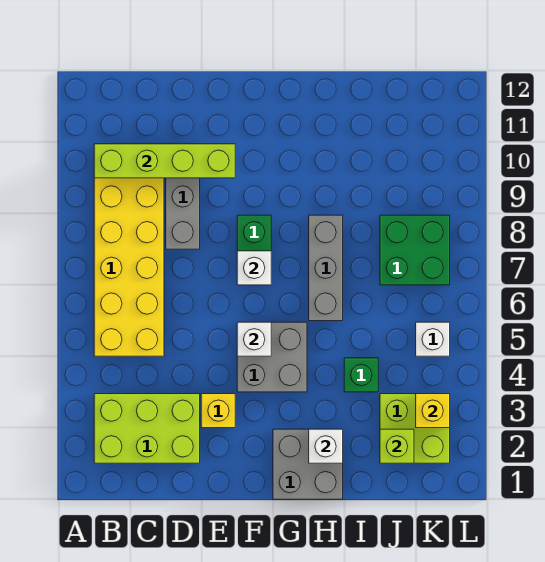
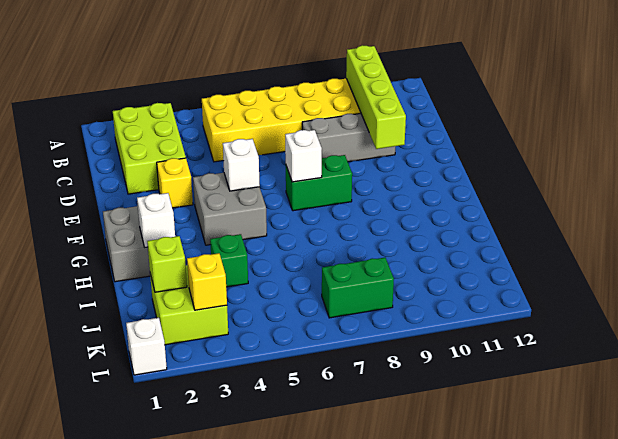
grey 1x3 brick [309,215,343,321] -> none
green 2x2 brick [380,215,450,285] -> green 1x2 brick [322,258,394,318]
white 1x1 brick [416,322,450,356] -> white 1x1 brick moved to [126,318,167,375]

